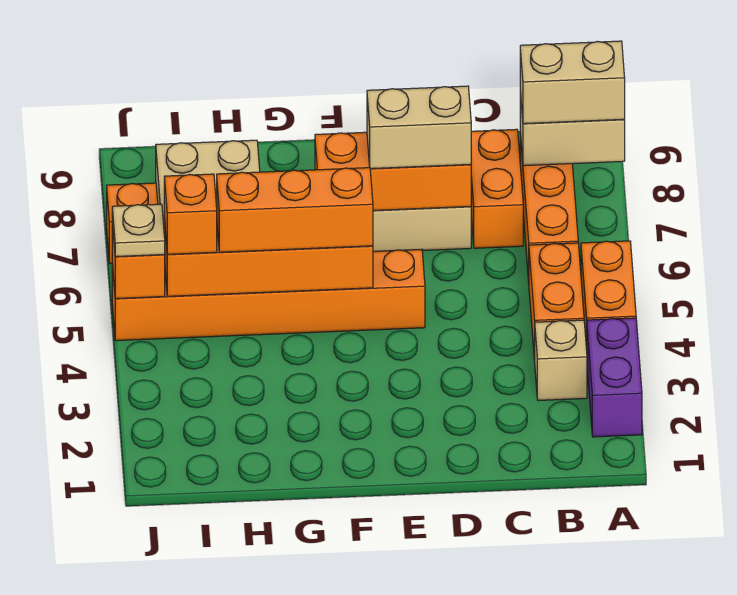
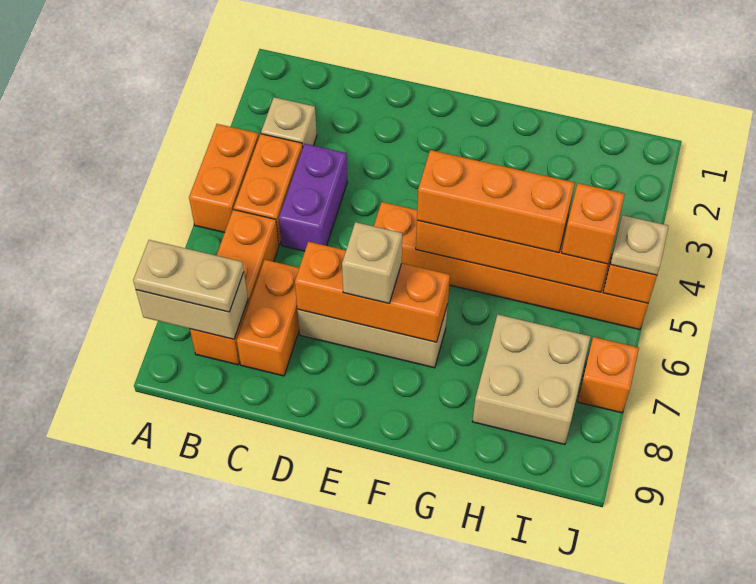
purple 1x2 brick [587,318,642,437] -> purple 1x2 brick moved to [279,144,347,251]
tan 1x2 brick [520,41,625,124] -> tan 1x2 plate [133,240,244,312]
tan 1x2 brick [367,86,471,169] -> tan 1x1 brick [342,222,402,303]

